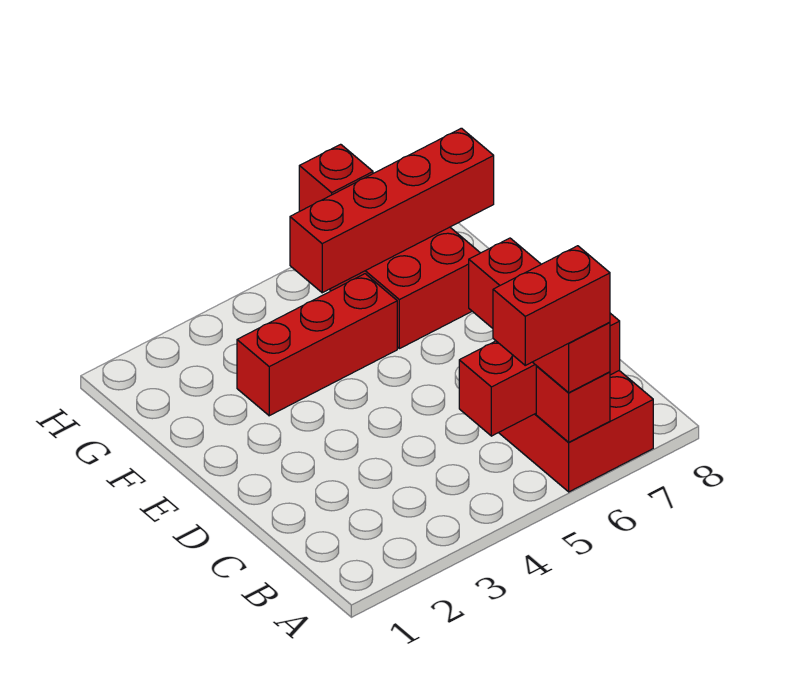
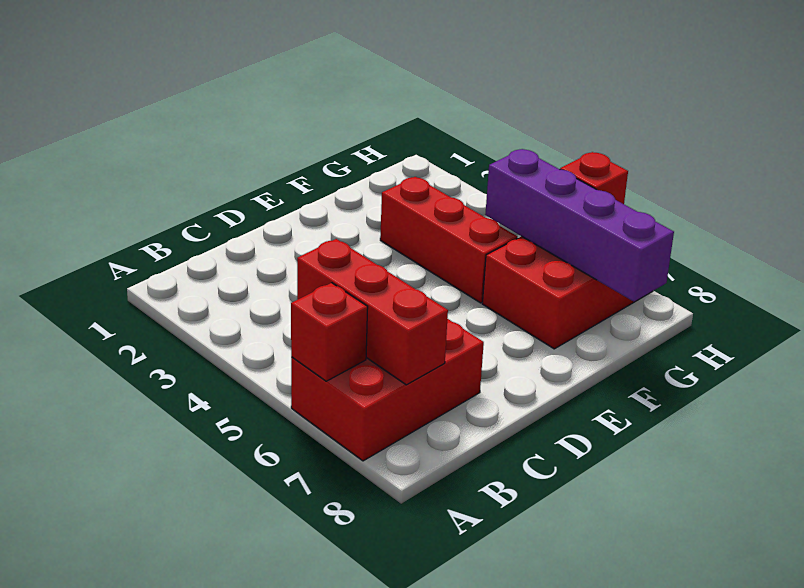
red 1x2 brick [493,246,610,365] -> none
red 1x3 brick [469,238,610,393] -> none
red 1x4 brick [290,128,494,293] -> purple 1x4 brick [485,149,674,302]

